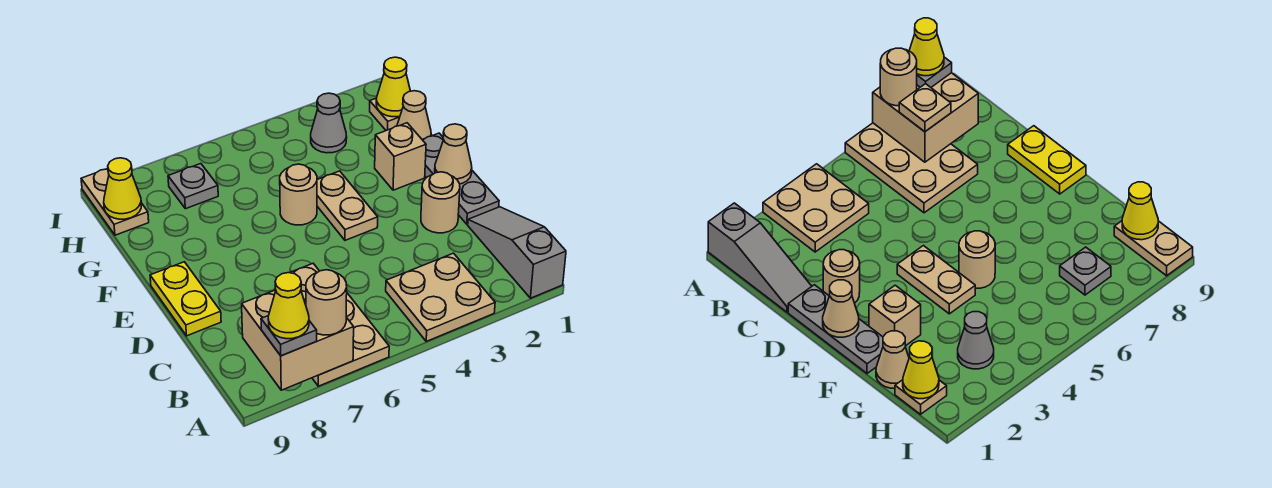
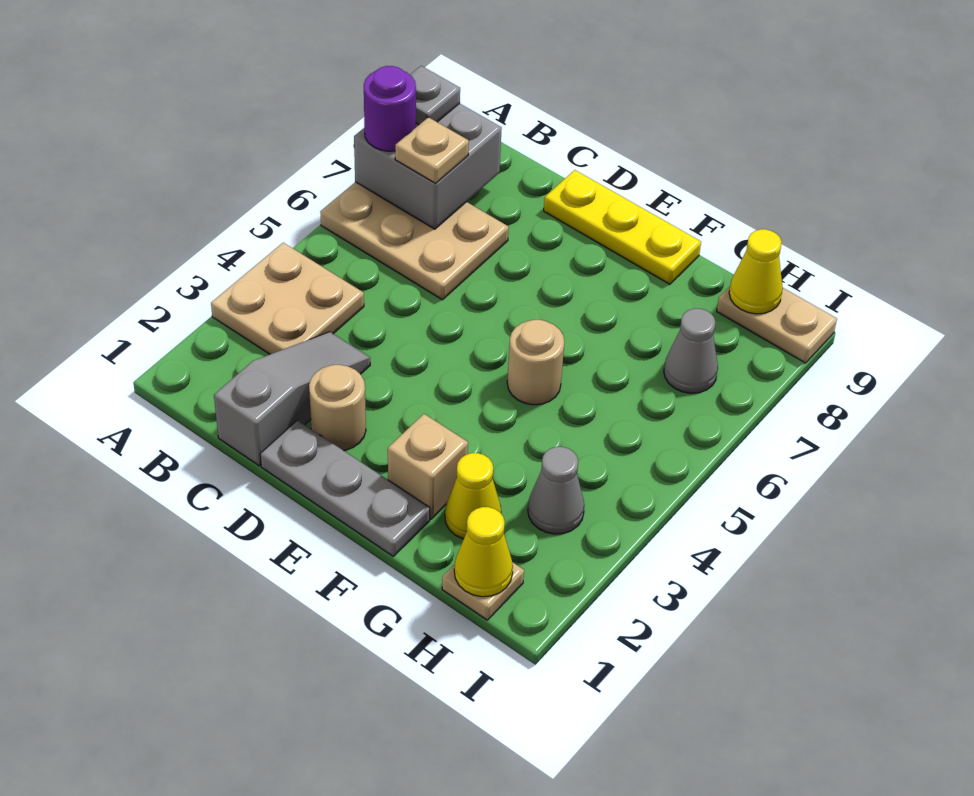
grey 1x3 slope [468,207,566,298] -> grey 1x3 slope turned to [214,332,370,466]
tan 2x2 brick [242,290,354,390] -> grey 2x2 brick [354,103,502,229]
tan 1x1 round brick [306,270,347,335] -> purple 1x1 round brick [364,66,416,151]
yellow 1x1 cone [268,273,309,339] -> yellow 1x1 cone moved to [445,453,502,539]
yellow 1x2 plate [150,262,221,336] -> yellow 1x3 plate [544,170,701,284]
tan 1x1 cone [435,124,472,184] -> none
tan 1x2 plate [317,171,378,240] -> none
tan 1x1 cone [397,91,431,139] -> none
grey 1x1 plate [168,164,218,209] -> grey 1x1 cone [664,309,718,393]

